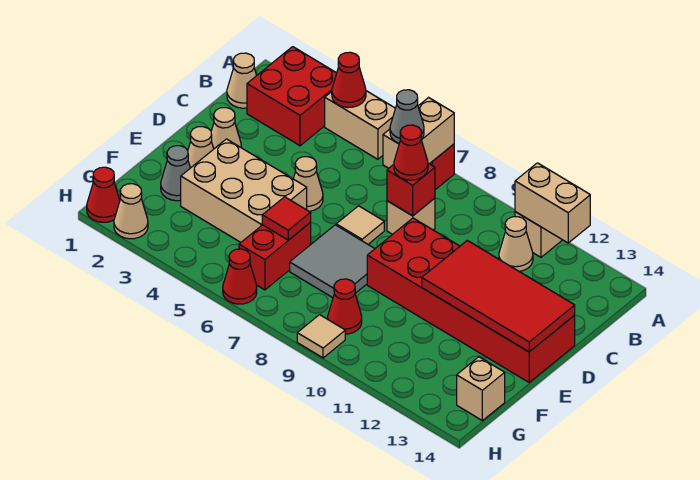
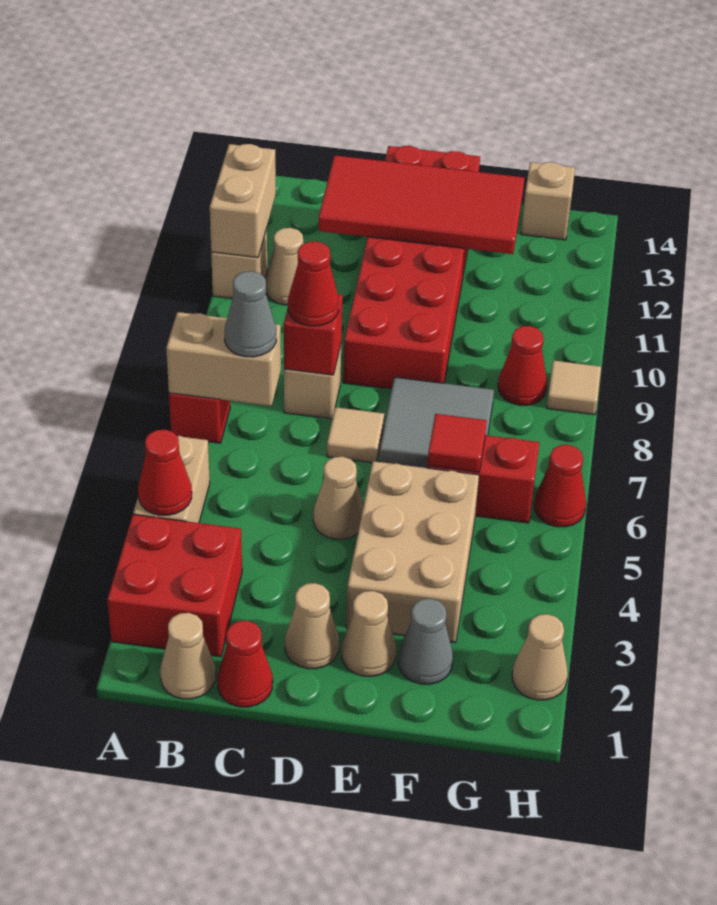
red 2x4 tile [422,240,575,352] -> red 2x4 tile turned to [319,155,524,254]
red 1x1 cone [87,167,120,222] -> red 1x1 cone moved to [217,621,273,707]

